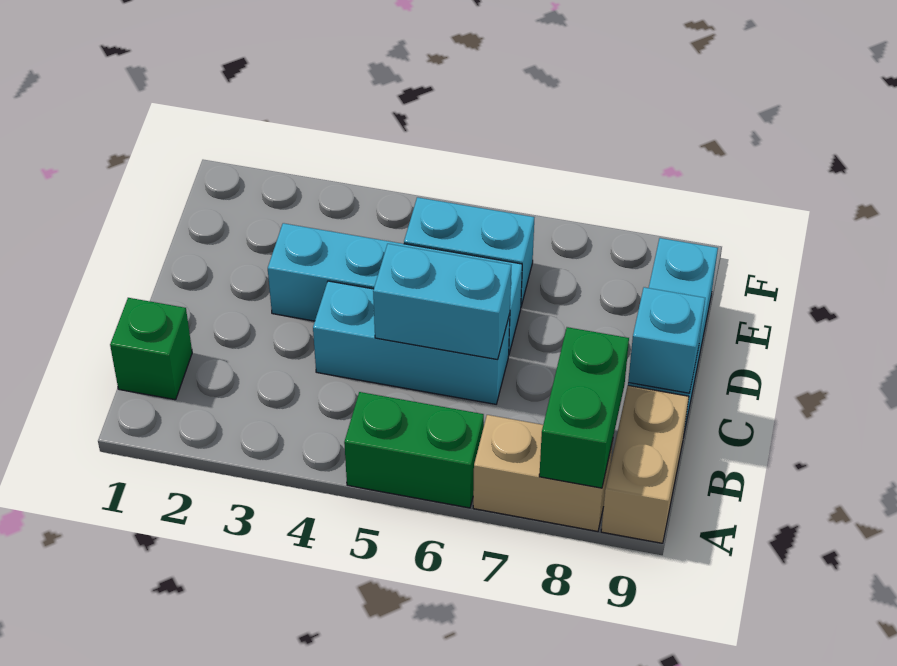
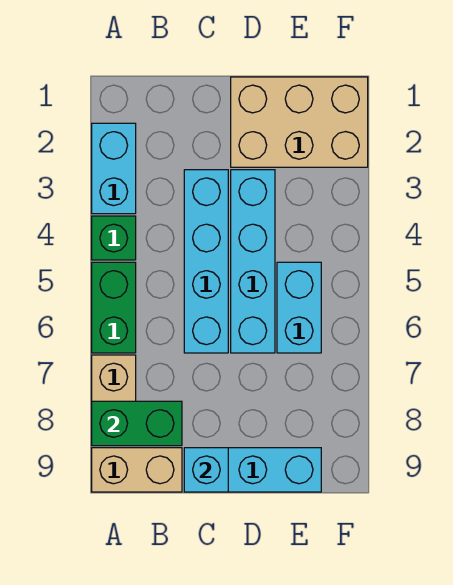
green 1x1 brick [110,298,192,400] -> green 1x1 brick moved to [92,216,136,260]
cyan 1x3 brick [313,281,510,404] -> cyan 1x4 brick [184,170,228,353]
cyan 1x2 brick [373,244,511,360] -> cyan 1x2 brick moved to [92,123,136,214]
none -> tan 2x3 brick [231,77,368,167]

